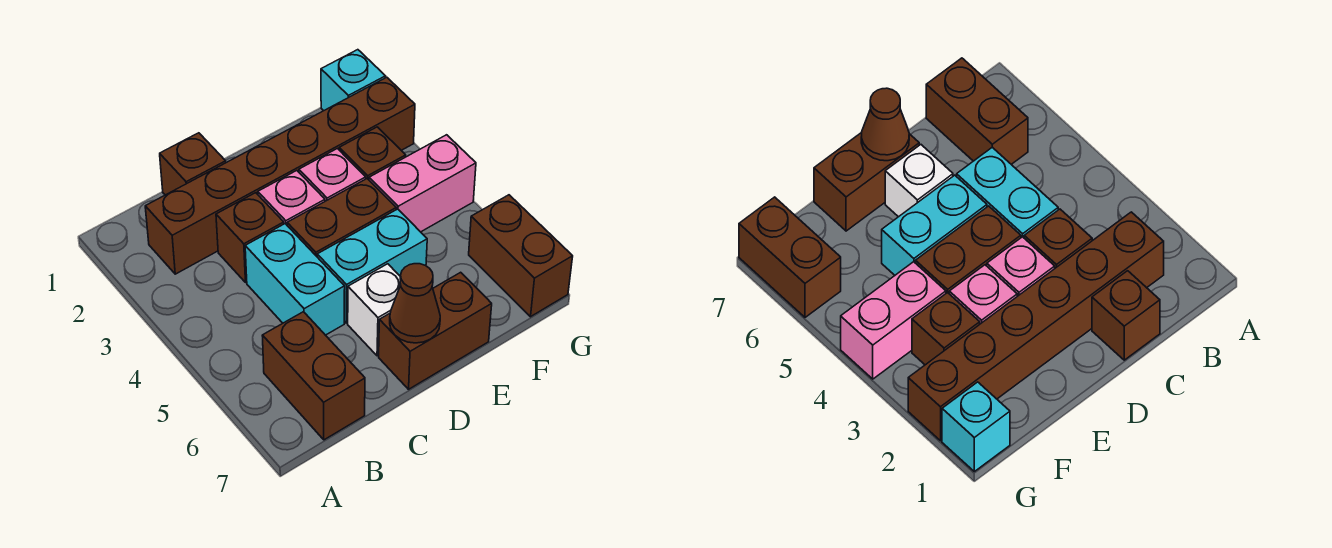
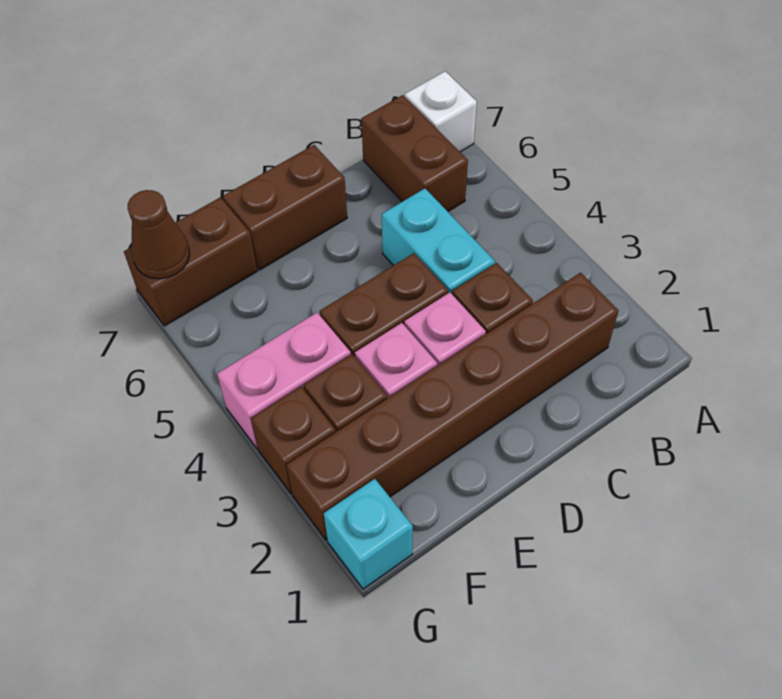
brown 1x1 brick [160,133,226,195] -> brown 1x1 brick moved to [251,387,336,494]
cyan 1x2 brick [317,209,427,323] -> none
white 1x1 brick [348,264,401,356] -> white 1x1 brick moved to [405,71,477,152]
brown 1x1 cone [390,264,440,343] -> brown 1x1 cone moved to [128,190,190,279]
brown 1x2 brick [469,195,573,317] -> brown 1x2 brick turned to [124,197,257,326]

